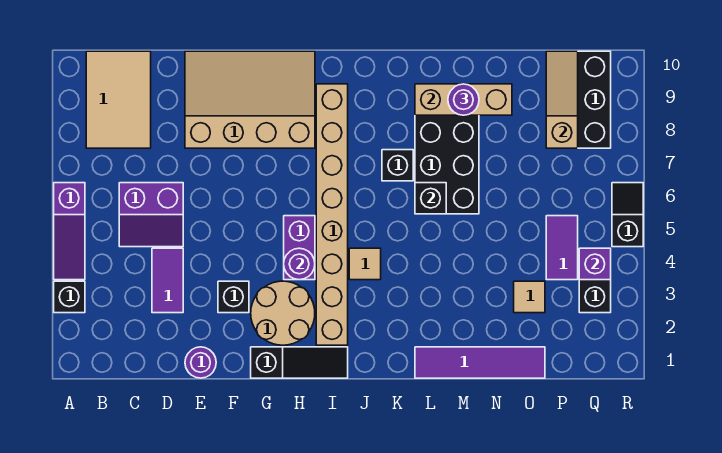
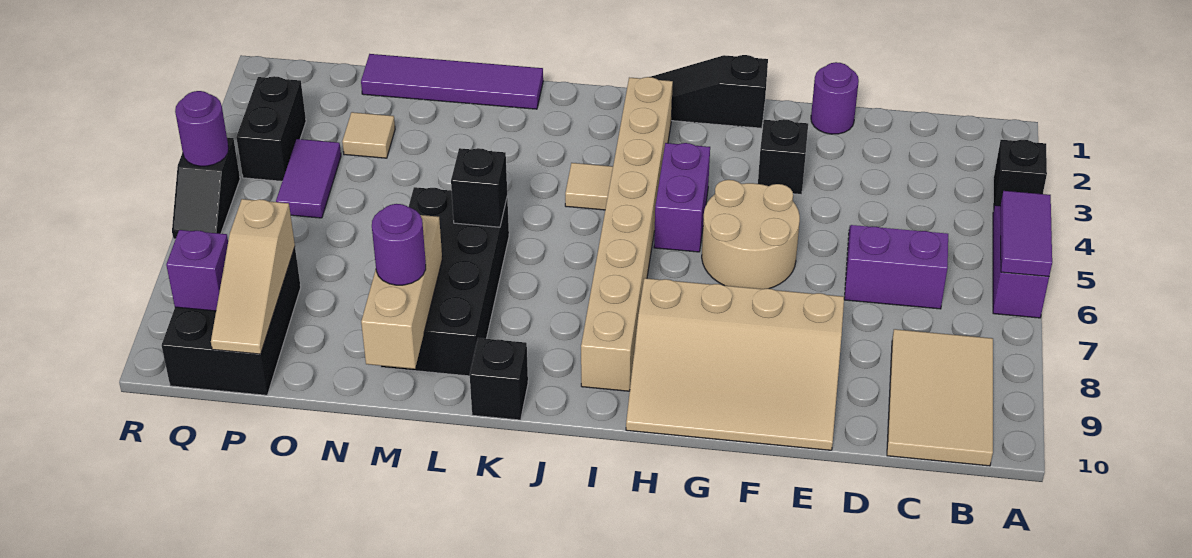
purple 1x2 tile [152,248,183,313] -> purple 1x2 tile moved to [1001,191,1052,276]
tan 2x2 round brick [251,281,315,345] -> tan 2x2 round brick moved to [702,180,800,289]
purple 1x1 round brick [284,248,315,280] -> purple 1x1 round brick moved to [175,91,229,166]
black 1x1 brick [382,150,413,181] -> black 1x1 brick moved to [470,338,528,420]
tan 1x3 brick [415,84,512,115] -> tan 1x3 brick turned to [361,215,442,369]
purple 1x1 brick [579,248,611,280] -> purple 1x1 brick moved to [166,230,228,311]

